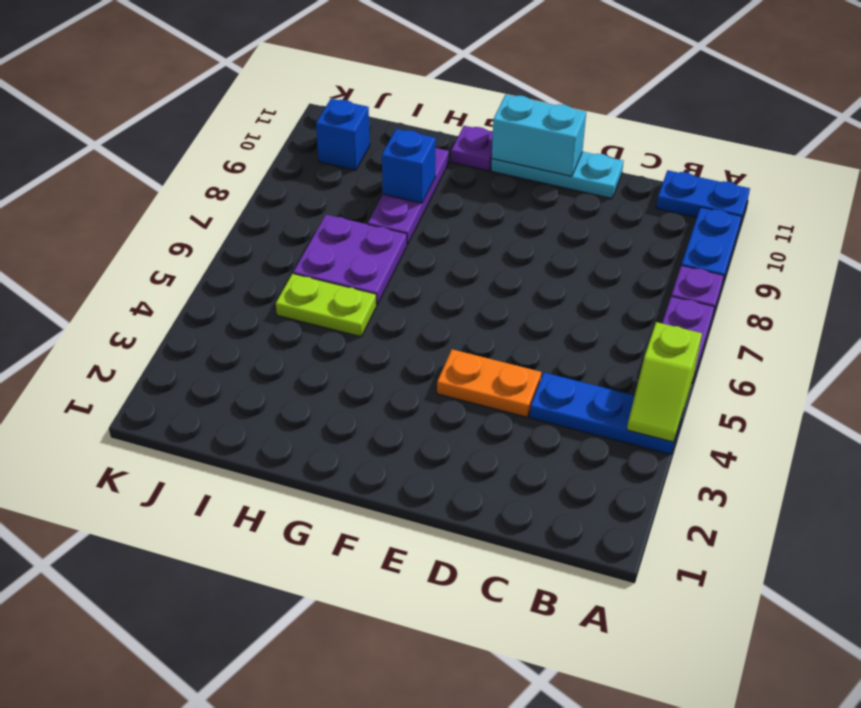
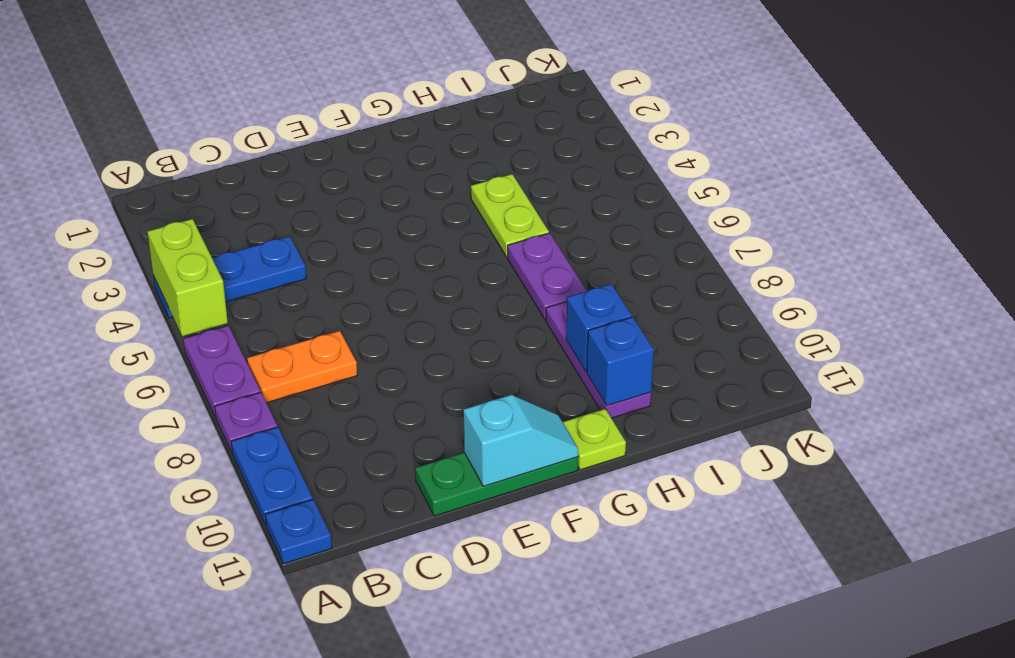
lime 1x2 slope [627,322,702,442] -> lime 1x2 brick [147,219,228,336]
blue 1x2 plate [656,170,750,224] -> blue 1x1 plate [265,499,332,564]
orange 1x2 plate [437,349,541,417] -> orange 1x2 plate moved to [247,331,357,403]
cyan 1x3 plate [491,152,624,199] -> green 1x3 plate [415,453,578,516]
cyan 1x2 brick [492,95,586,176] -> cyan 1x2 slope [463,395,578,486]
purple 1x1 plate [451,126,493,171] -> lime 1x1 plate [563,409,626,470]
lime 1x2 plate [276,274,377,337] -> lime 1x2 plate turned to [471,174,549,257]
purple 2x2 plate [293,215,407,304] -> purple 1x2 plate [508,233,586,320]
blue 1x1 brick [316,99,370,170] -> blue 1x1 brick moved to [587,317,654,406]

